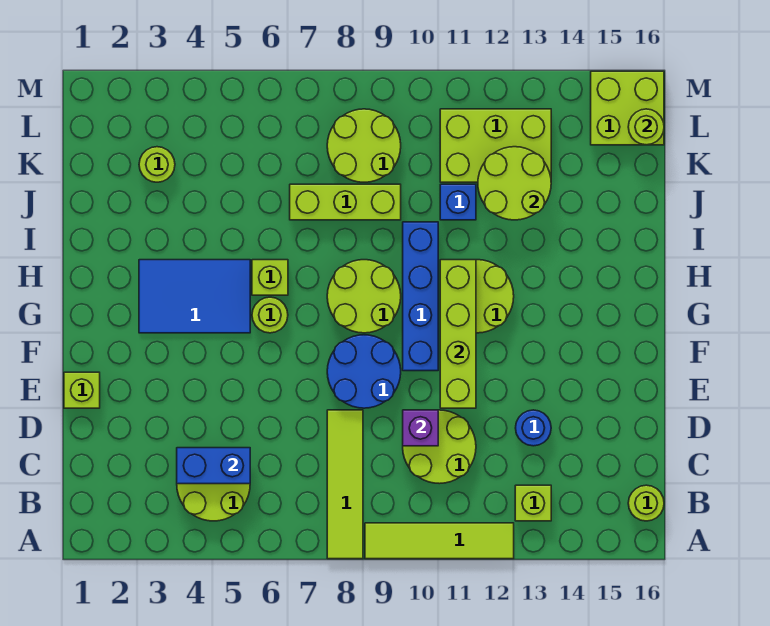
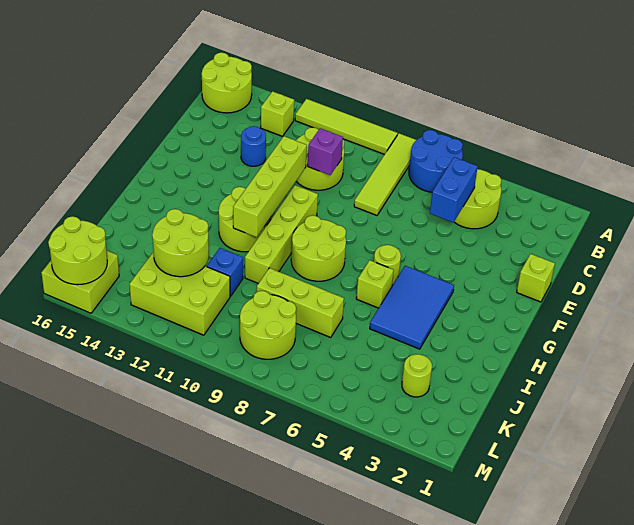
lime 1x1 round brick [628,485,664,521] -> lime 2x2 round brick [202,53,252,113]
blue 1x2 brick [177,448,250,484] -> blue 1x2 brick turned to [430,157,478,223]
blue 2x2 round brick [327,335,401,408] -> blue 2x2 round brick moved to [409,130,463,192]
blue 1x4 brick [403,222,438,371] -> lime 1x4 brick [245,185,318,283]
blue 2x3 tile [139,260,250,333] -> blue 2x3 tile turned to [370,266,454,349]
lime 1x1 round brick [628,109,664,145] -> lime 2x2 round brick [48,216,107,285]

